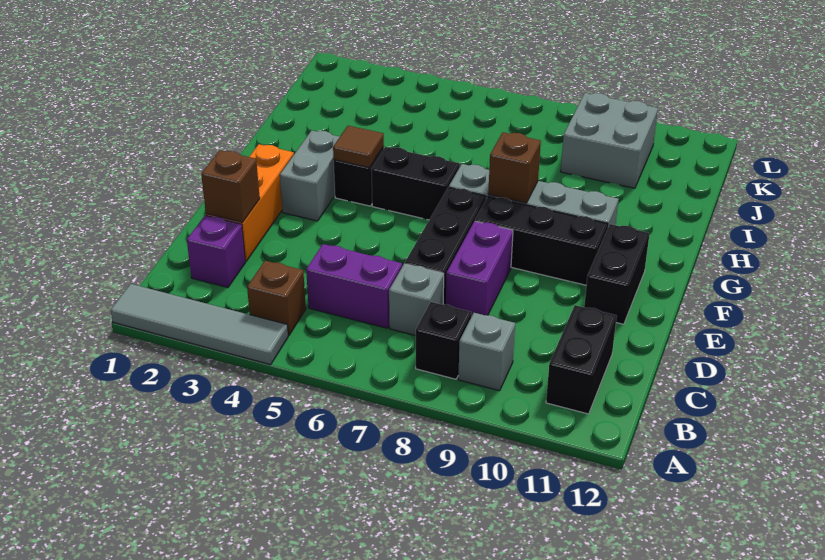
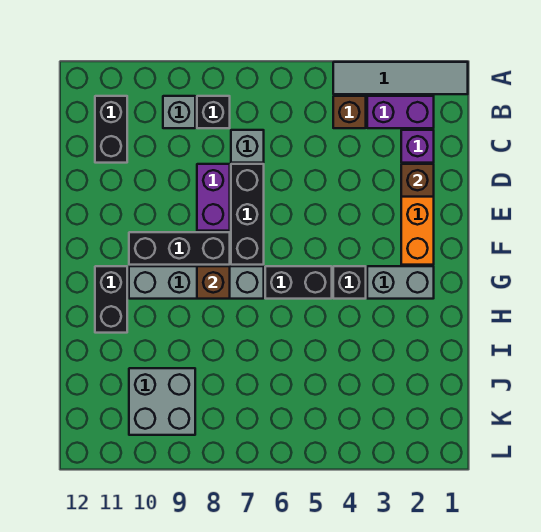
purple 1x2 brick [306,244,402,328] -> purple 1x2 brick moved to [367,96,434,128]
black 1x2 brick [584,224,650,324] -> black 1x2 brick moved to [95,266,127,333]
grey 1x2 brick [280,130,339,221] -> grey 1x2 brick turned to [367,266,434,299]
brown 1x1 tile [333,126,384,168] -> none

